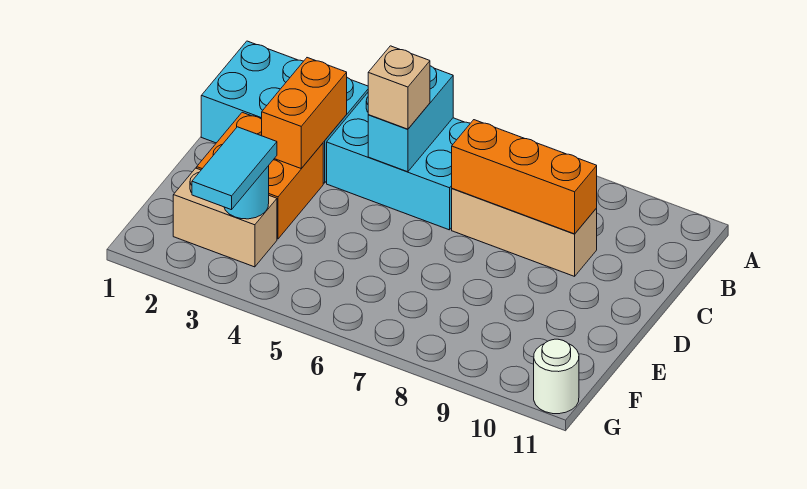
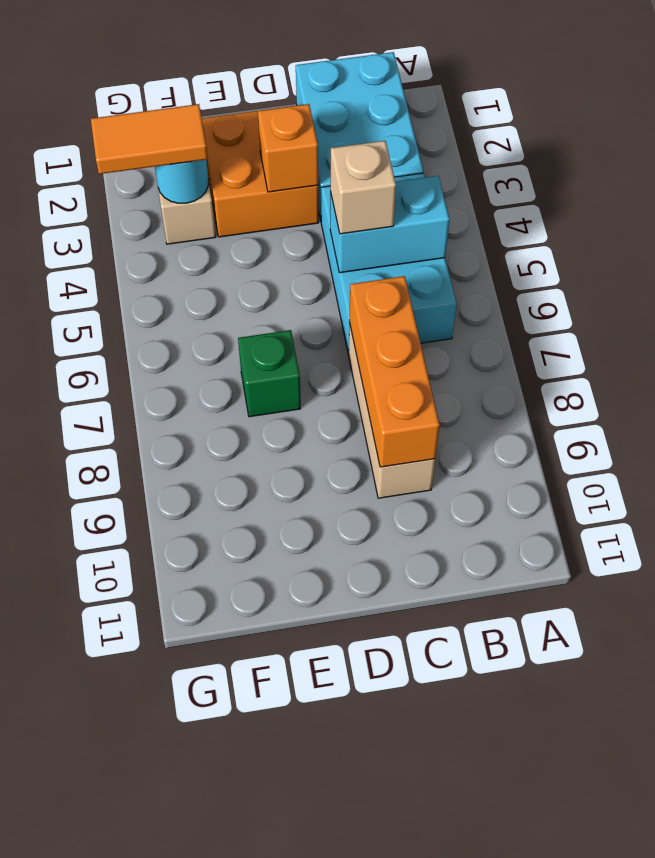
orange 1x2 brick [262,58,347,168] -> orange 1x1 brick [258,104,318,192]
none -> green 1x1 brick [238,330,301,417]
cyan 1x2 tile [192,127,277,210] -> orange 1x2 tile [91,104,208,174]
white 1x1 round brick [534,339,579,414] -> none

